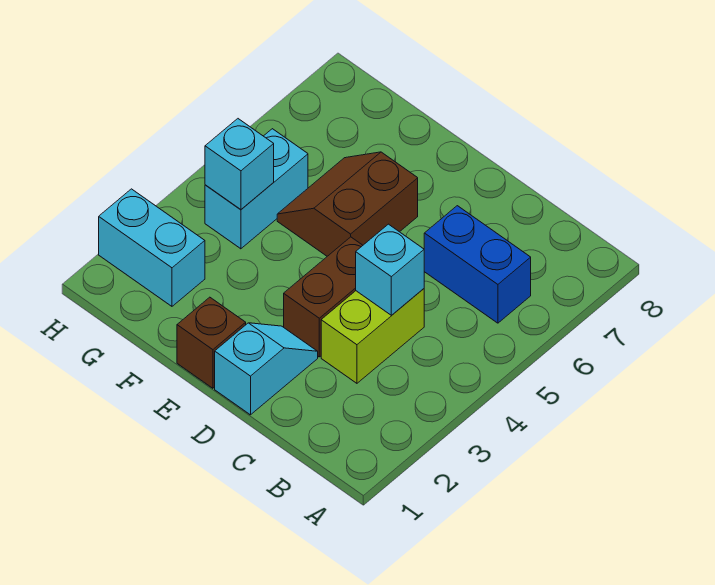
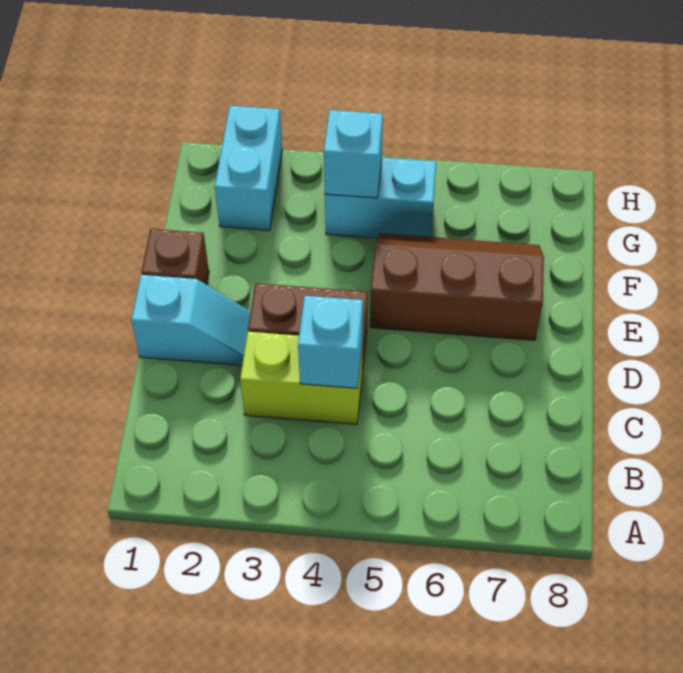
blue 1x2 brick [424,206,531,323] -> none
brown 2x2 slope [277,152,418,256] -> brown 2x3 slope [370,233,544,340]

